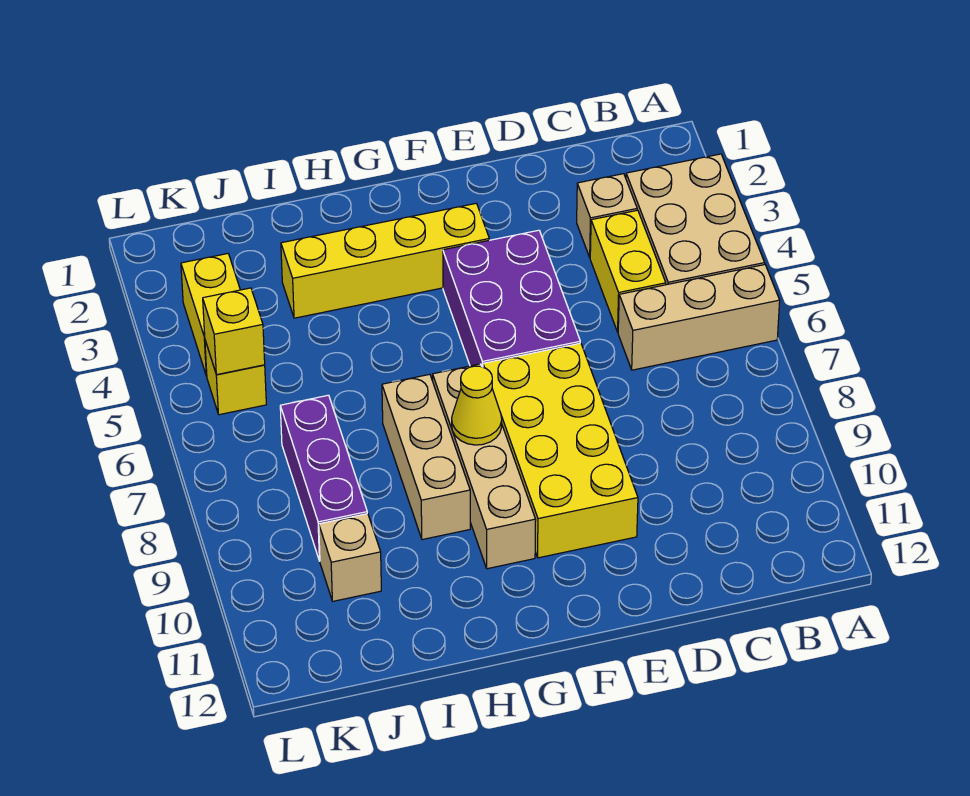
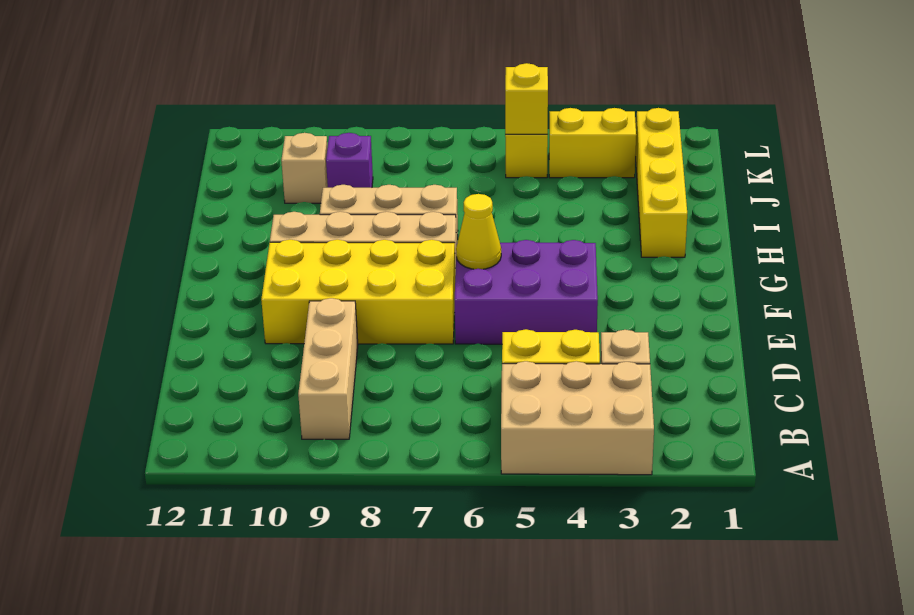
tan 1x3 brick [618,265,780,370] -> tan 1x3 brick moved to [298,298,358,439]
yellow 1x4 brick [281,203,489,318] -> yellow 1x4 brick moved to [635,108,687,257]
yellow 1x1 cone [452,366,502,445] -> yellow 1x1 cone moved to [456,194,501,269]
purple 1x3 brick [280,395,367,561] -> purple 1x1 brick [326,133,373,188]

